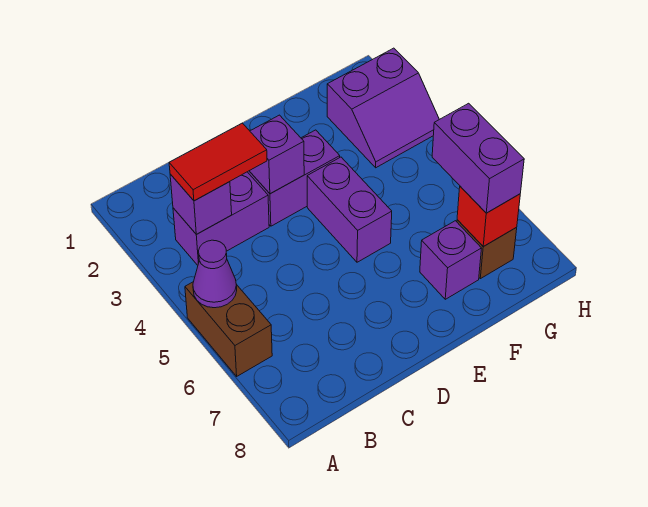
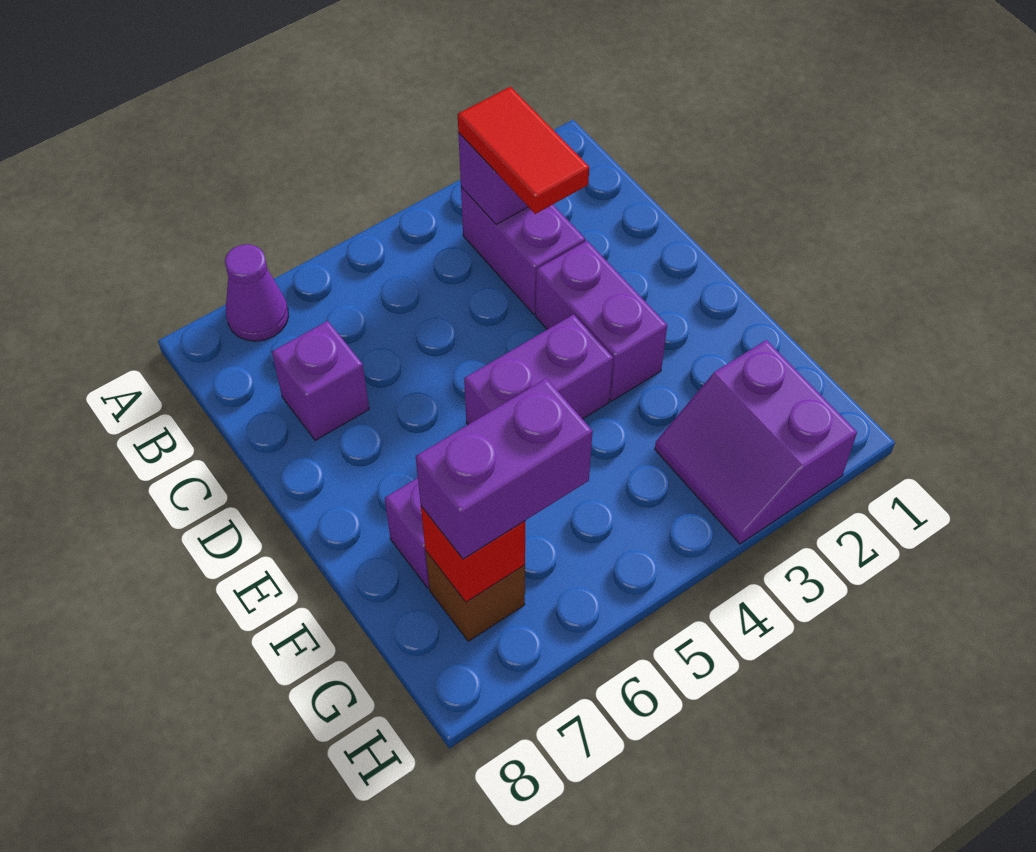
brown 1x2 brick [185,282,272,376] -> none
purple 1x1 cone [193,240,237,308] -> purple 1x1 cone moved to [225,244,289,341]
purple 1x1 brick [250,115,304,194] -> purple 1x1 brick moved to [272,321,369,440]

